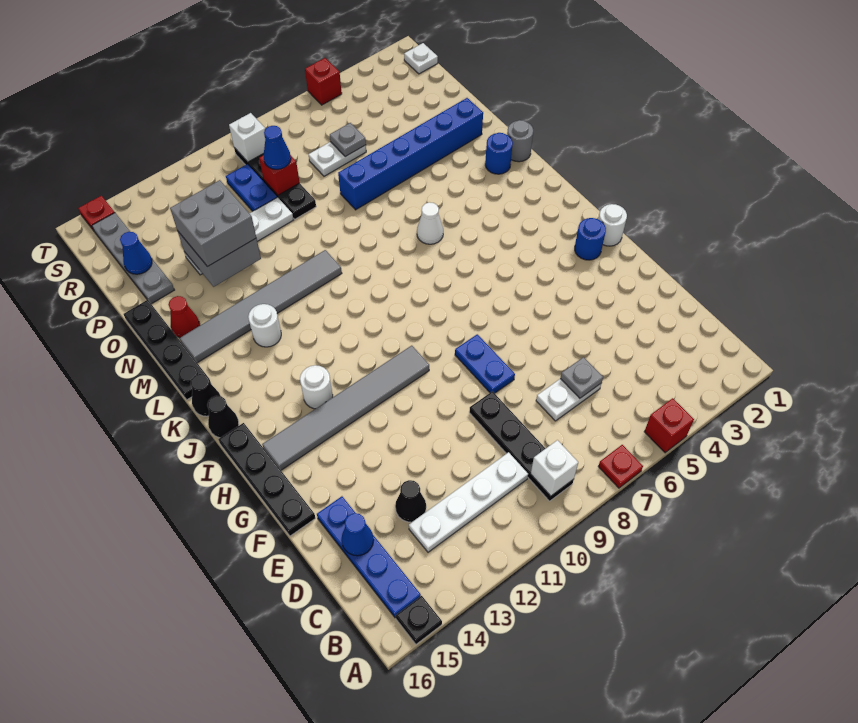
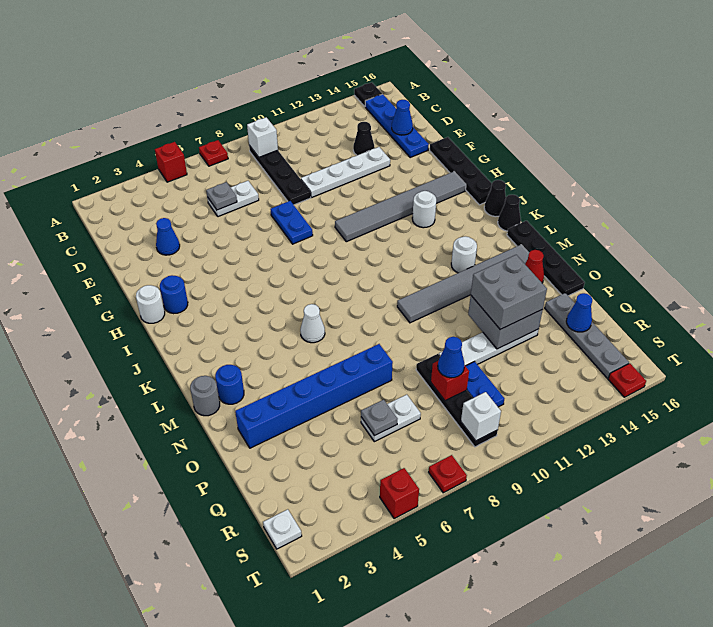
white 1x4 plate [409,452,528,552] -> white 1x4 plate moved to [301,147,390,197]
none -> blue 1x1 cone [156,218,180,255]
none -> red 1x1 plate [429,455,467,493]

